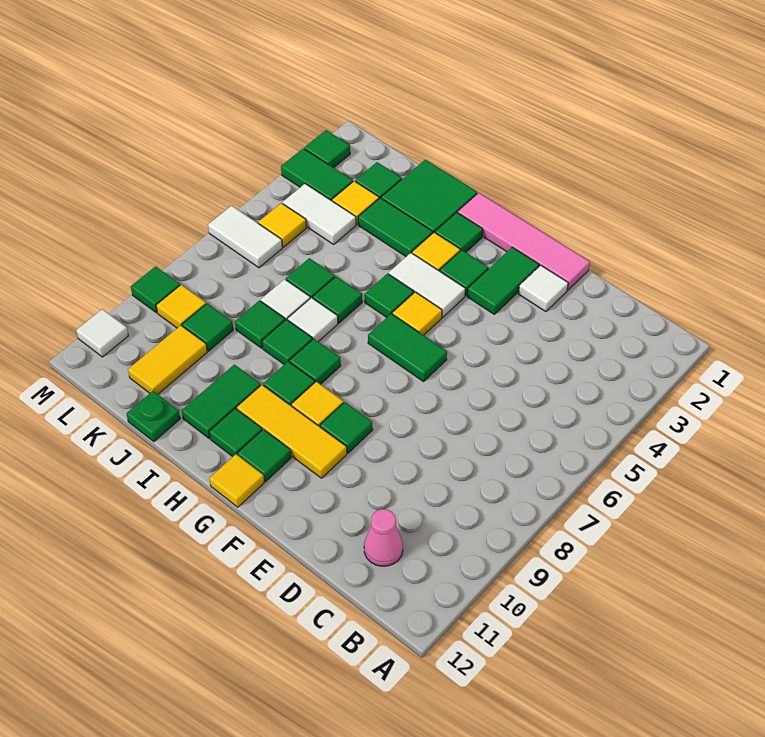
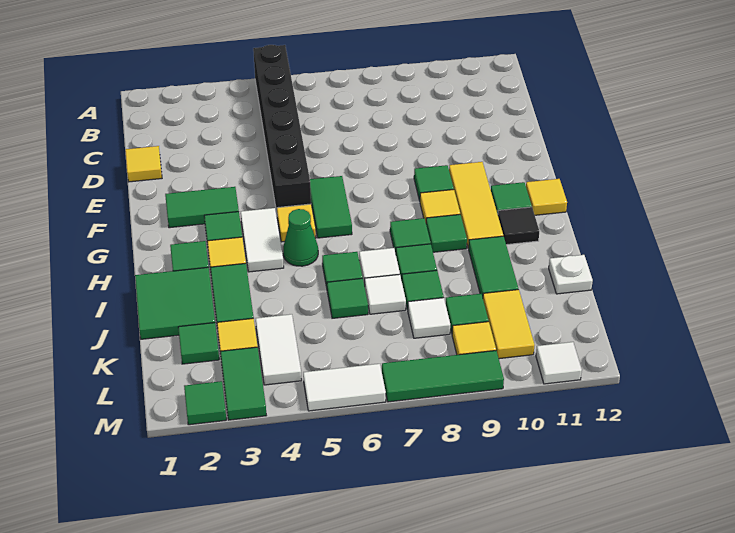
none -> black 1x6 brick [253,45,311,212]
pink 1x1 cone [364,509,403,566] -> none
pink 1x4 tile [458,193,590,290] -> none
white 1x1 tile [519,265,568,312] -> white 1x1 tile moved to [408,298,450,338]
green 1x1 tile [365,274,414,317] -> green 1x1 cone [283,209,318,266]
green 1x1 tile [209,408,262,457] -> black 1x1 tile [498,207,539,245]
green 1x2 tile [182,365,261,438] -> green 1x2 tile turned to [468,236,518,297]
green 1x1 plate [127,391,180,442] -> white 1x1 plate [549,255,593,294]
yellow 1x2 tile [128,325,207,394] -> yellow 1x2 tile turned to [483,290,535,359]
yellow 1x1 tile [258,203,306,247] -> yellow 1x1 tile moved to [125,146,162,182]
white 1x2 tile [208,206,282,268] -> white 1x2 tile turned to [303,364,386,411]
green 1x1 tile [131,266,180,313] -> green 1x3 tile [382,351,504,402]

